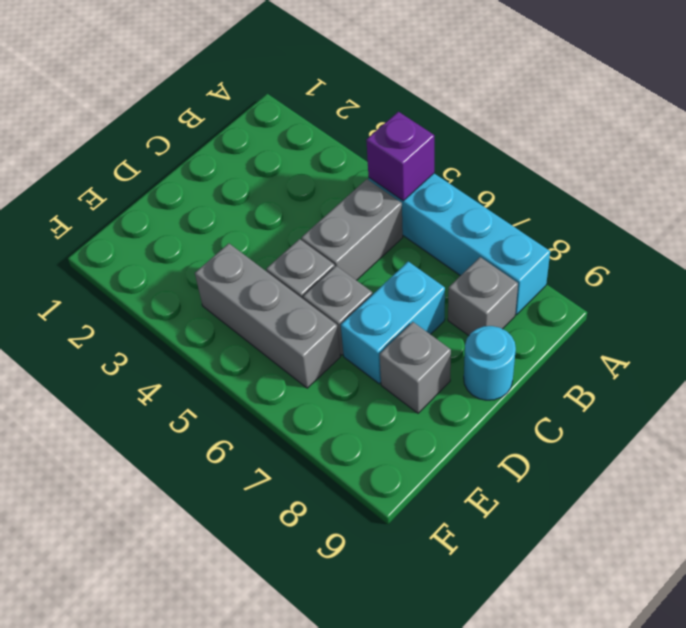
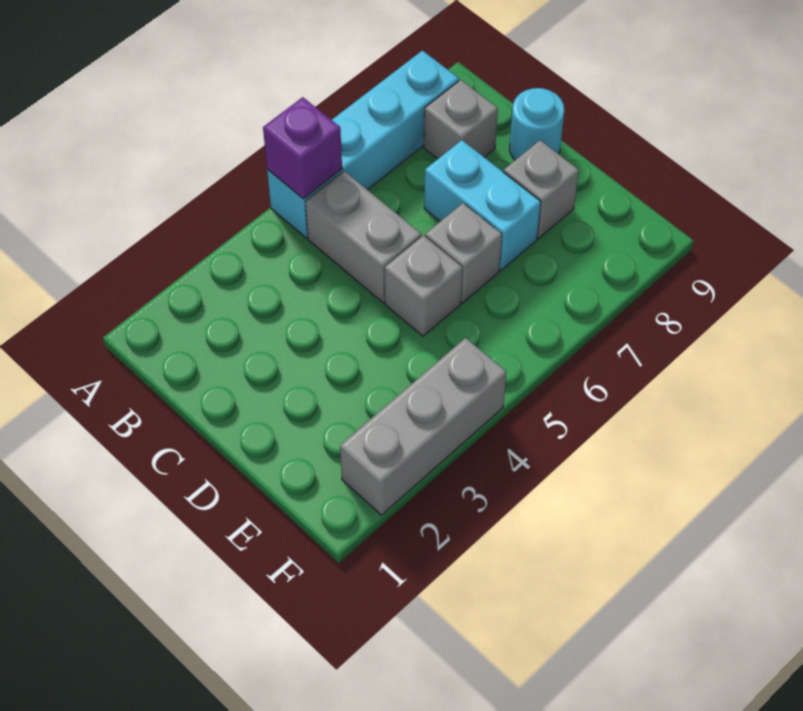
grey 1x3 brick [195,243,340,388] -> grey 1x3 brick moved to [340,338,506,515]

